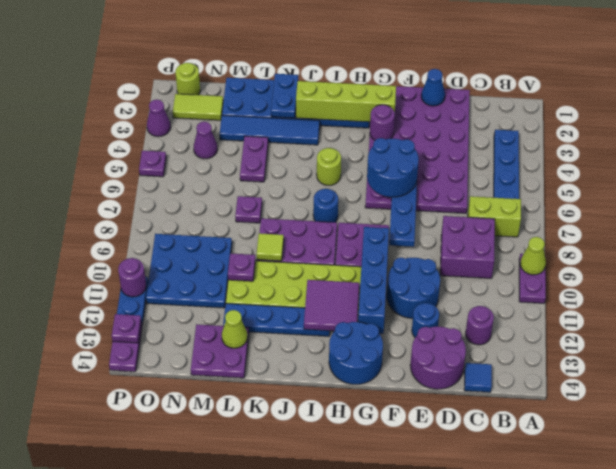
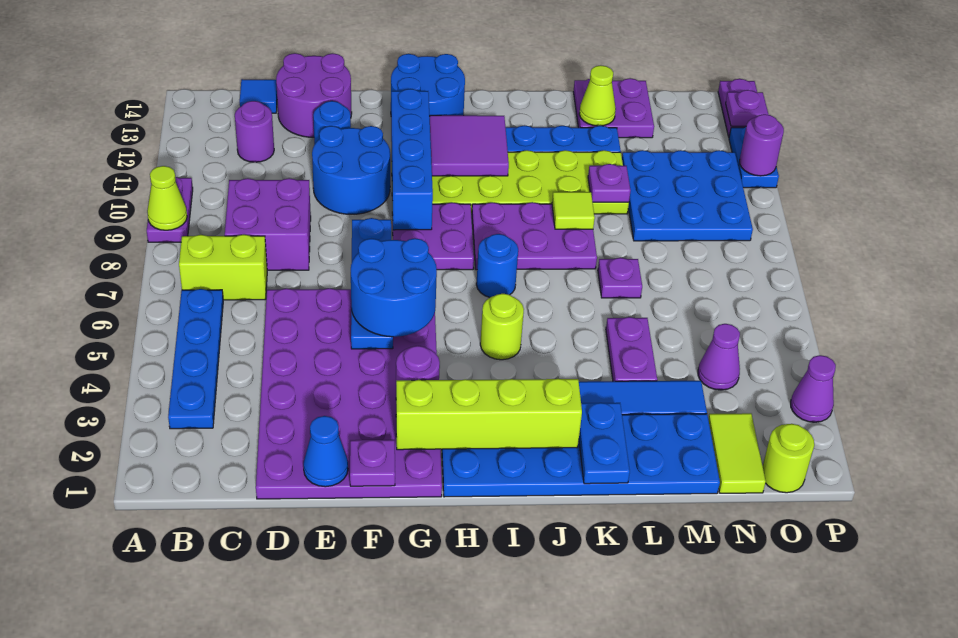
lime 1x2 tile [173,94,223,120] -> lime 1x2 tile turned to [708,413,766,493]
purple 1x1 plate [139,151,166,177] -> purple 1x1 plate moved to [350,440,395,486]

